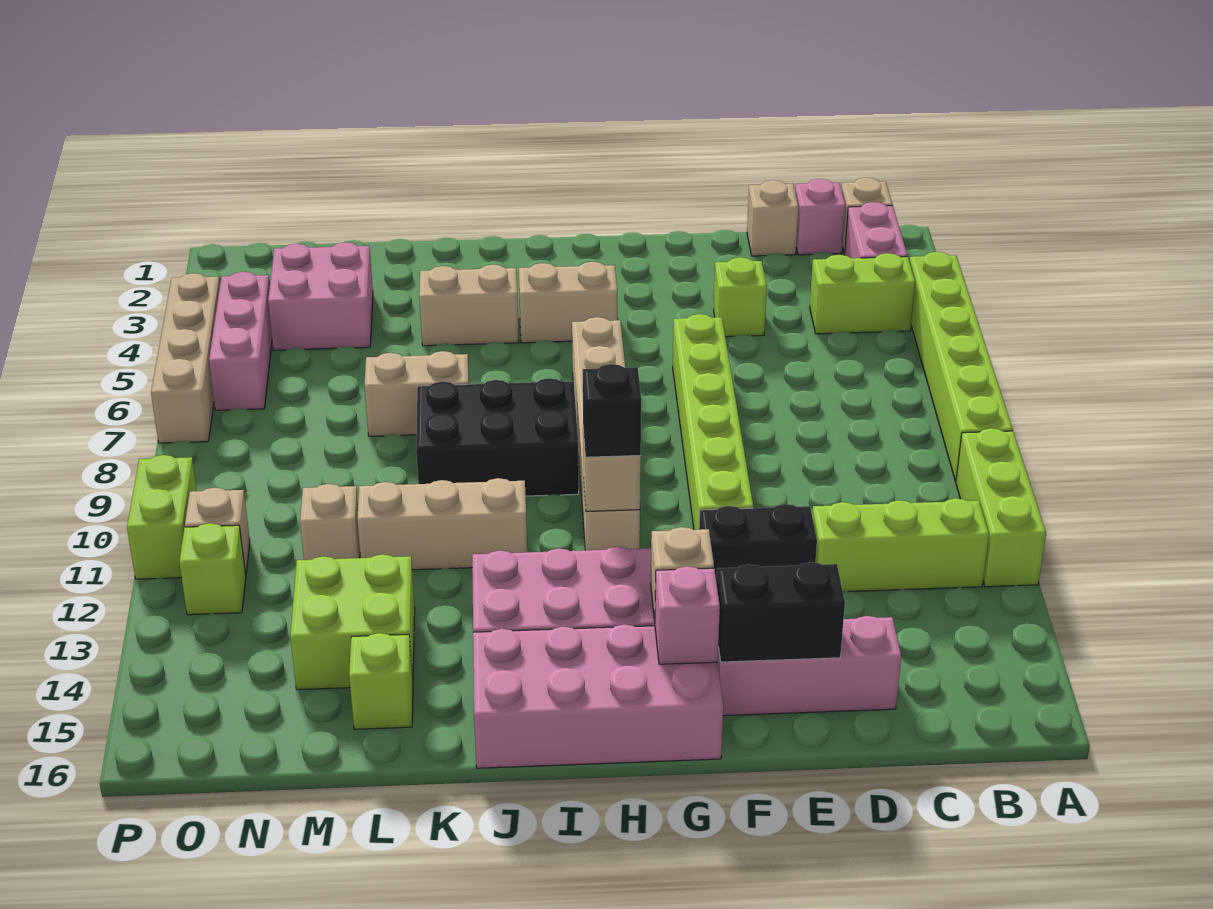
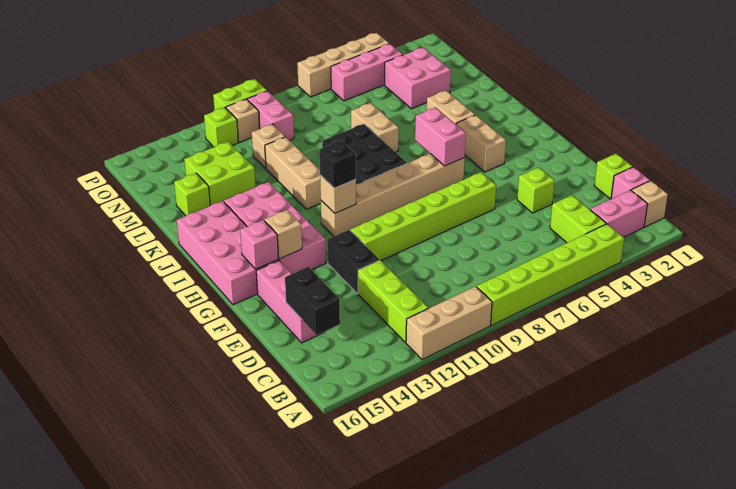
lime 1x3 brick [956,428,1046,587] -> tan 1x3 brick [406,286,492,359]
tan 1x1 brick [747,180,799,256] -> lime 1x1 brick [594,154,632,199]
black 1x2 brick [717,562,845,662] -> black 1x2 brick moved to [285,267,340,335]
none -> pink 1x2 brick [415,107,466,166]
none -> pink 1x2 brick [247,91,294,140]

